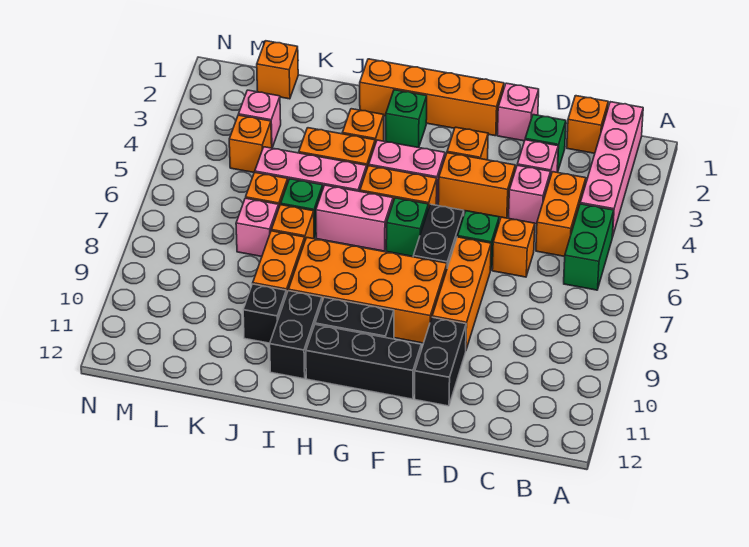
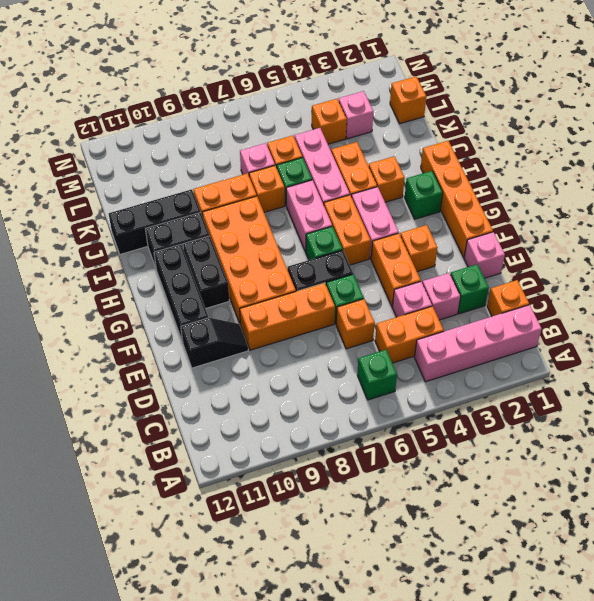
green 1x2 brick [564,204,614,290] -> green 1x1 brick [357,350,397,400]
black 1x2 brick [415,317,466,406] -> black 1x2 slope [181,318,248,368]
black 1x1 brick [243,284,286,343] -> black 1x3 brick [109,189,201,254]

